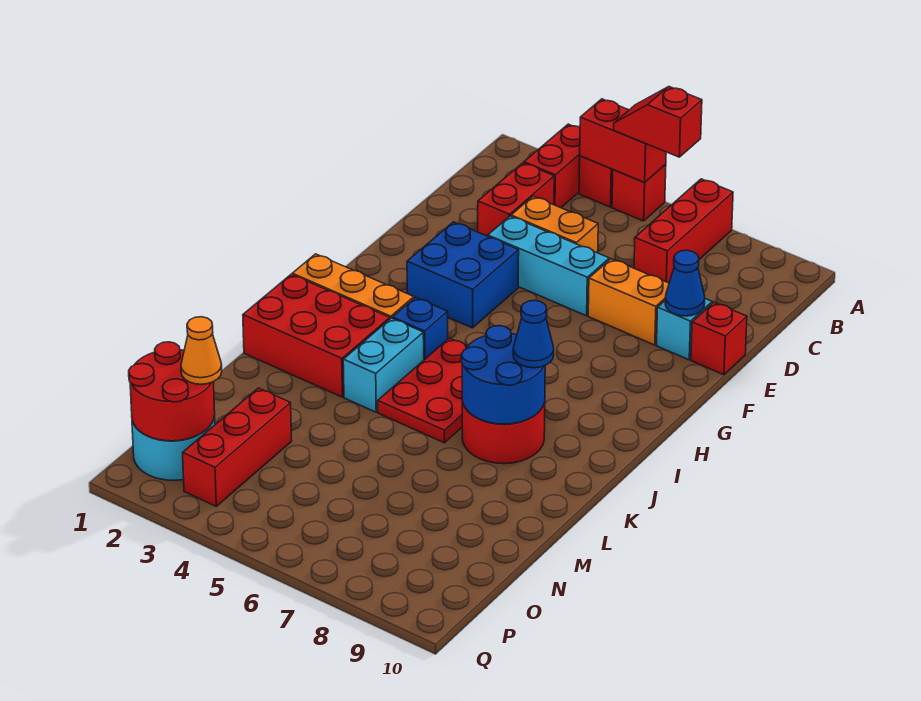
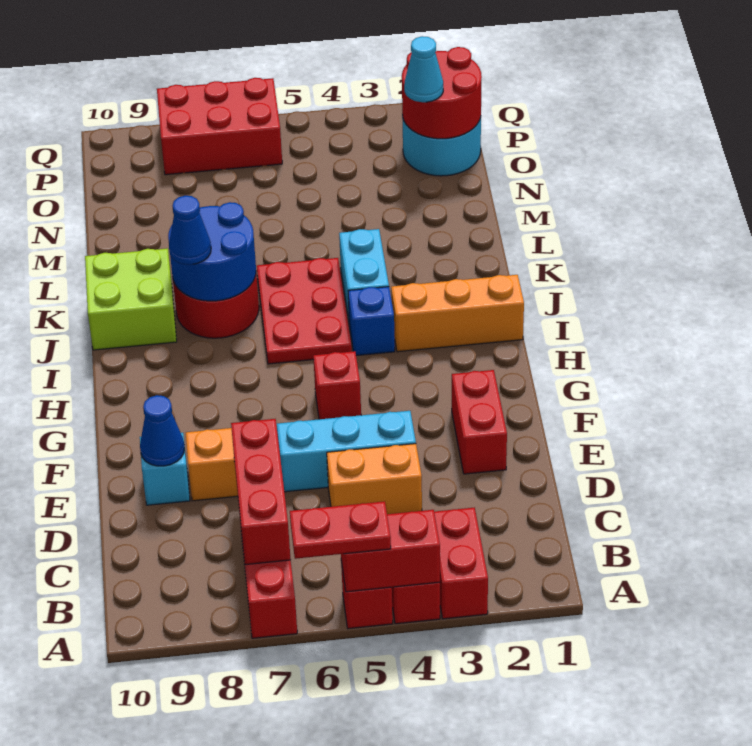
red 1x2 slope [614,87,702,157] -> red 1x2 plate [290,501,391,559]
red 1x2 brick [478,163,554,236] -> red 1x2 brick moved to [452,370,507,474]
red 1x1 brick [691,302,747,375] -> red 1x1 brick moved to [313,351,361,419]
blue 2x2 brick [407,222,519,328] -> none
red 2x3 brick [243,274,390,397] -> red 2x3 brick moved to [157,78,282,175]
none -> lime 2x2 brick [85,248,177,350]
red 1x3 brick [183,388,292,506] -> red 1x3 brick moved to [231,419,291,565]
orange 1x1 cone [181,317,222,384] -> cyan 1x1 cone [404,36,443,102]

